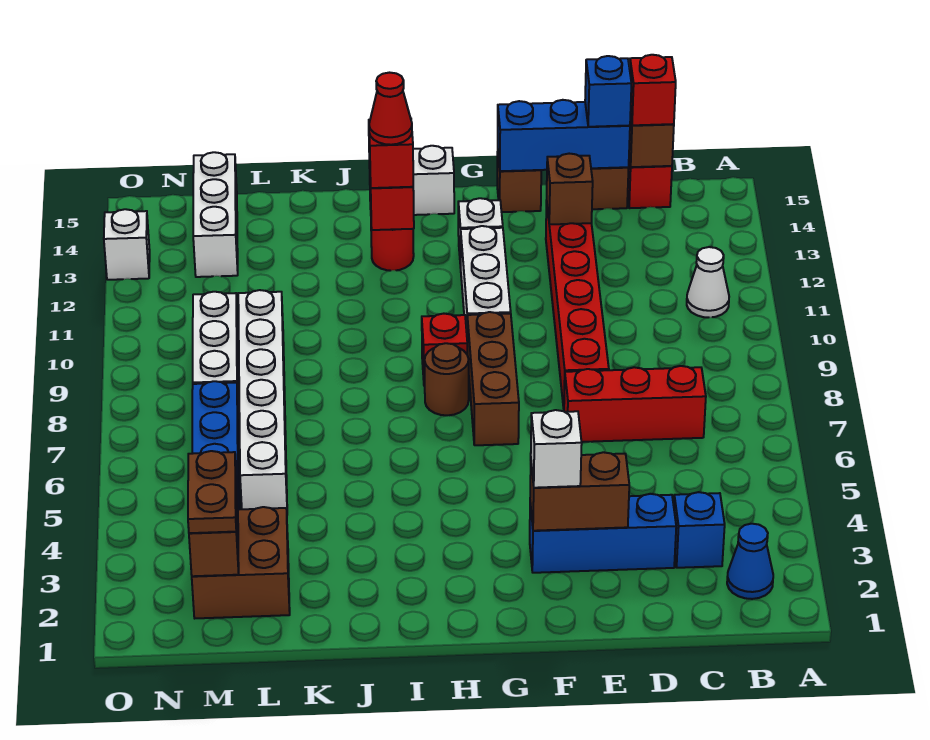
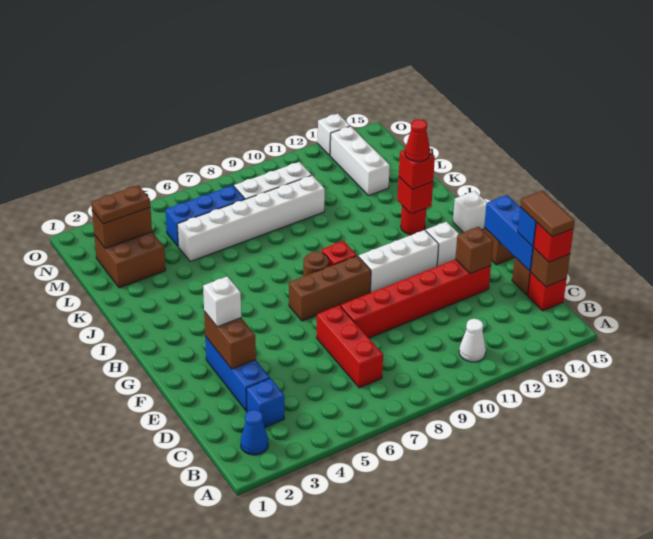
none -> brown 1x2 tile [520,191,575,237]
white 1x3 brick [193,152,238,277] -> white 1x3 brick turned to [330,126,390,196]

